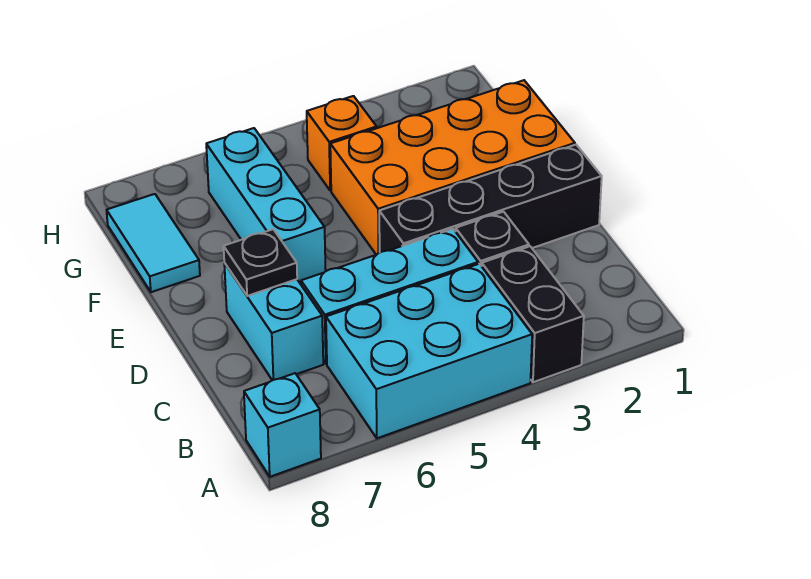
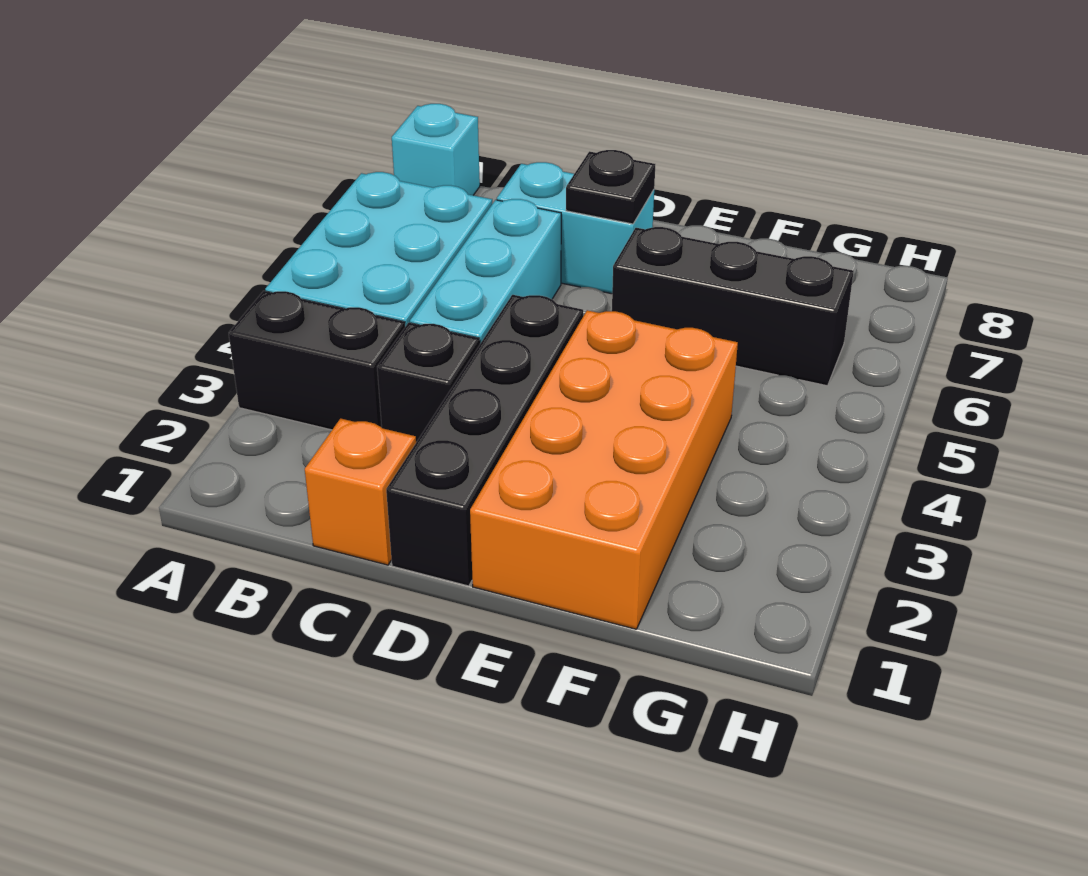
cyan 1x3 brick [206,128,326,284] -> black 1x3 brick [612,227,854,386]
cyan 1x2 tile [107,194,200,292] -> none
orange 1x1 brick [307,96,377,191] -> orange 1x1 brick moved to [305,419,416,565]

